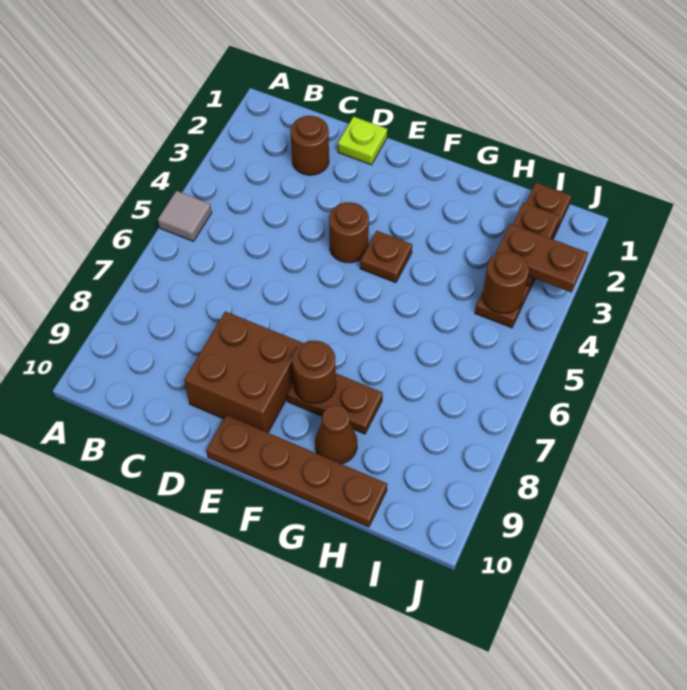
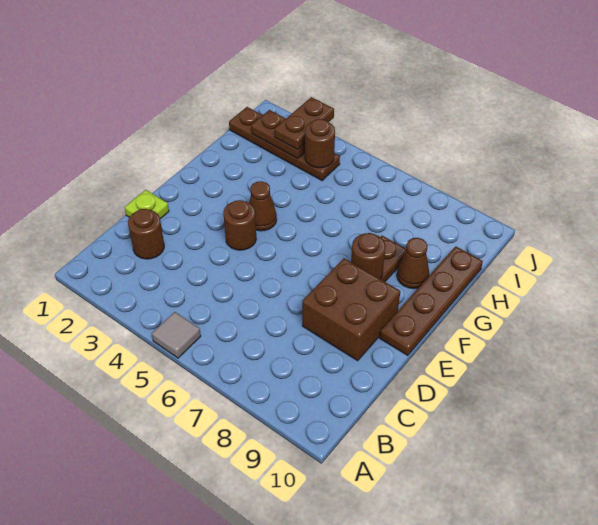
brown 1x1 plate [360,231,412,283] -> brown 1x1 cone [249,181,277,231]

